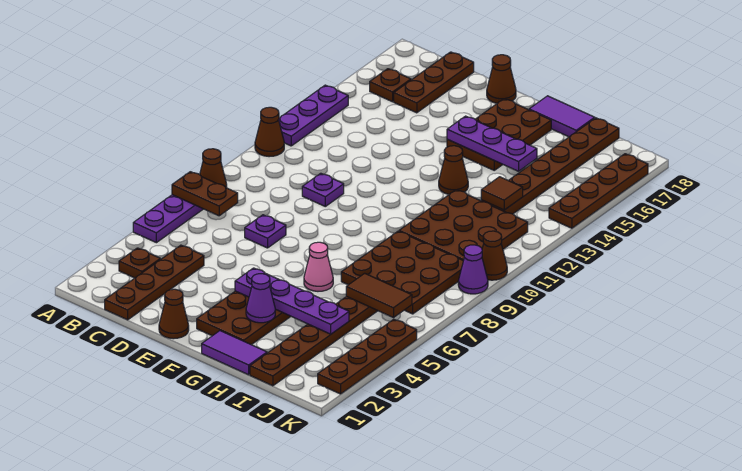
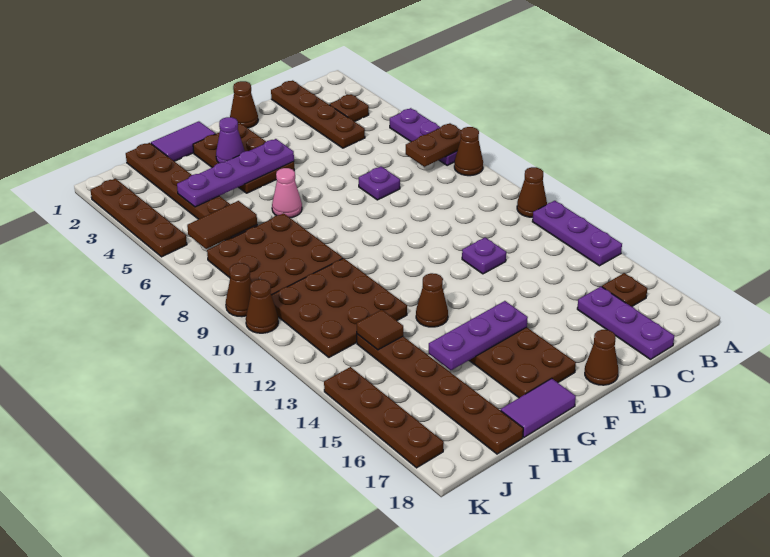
brown 1x3 plate [394,52,474,113] -> purple 1x3 plate [577,287,674,359]
purple 1x1 plate [302,173,344,206] -> purple 1x1 plate moved to [462,237,506,274]
purple 1x1 cone [458,245,488,294] -> brown 1x1 cone [226,263,252,317]

